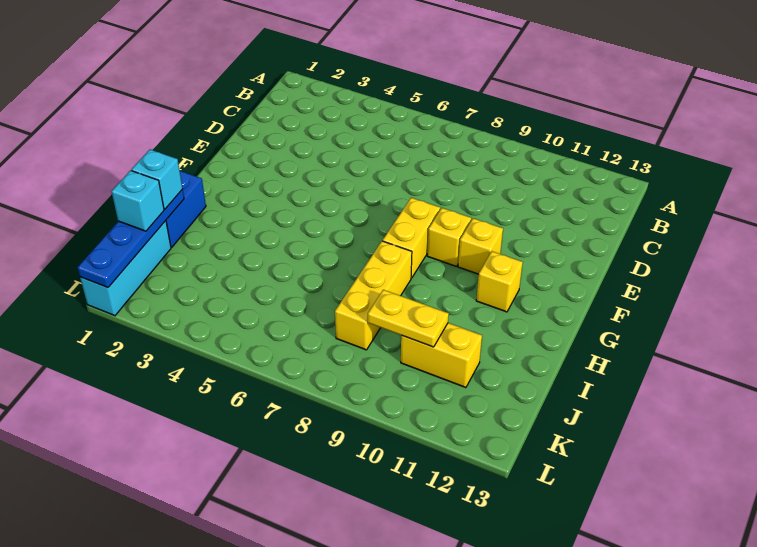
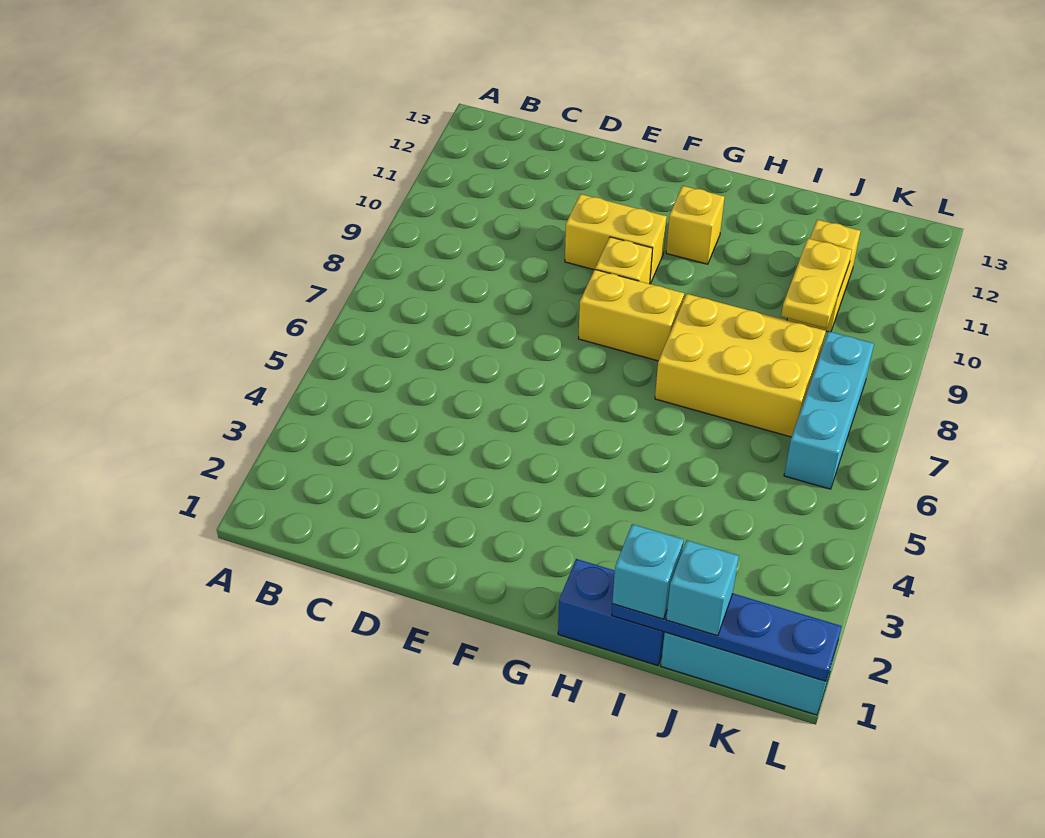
yellow 1x1 brick [458,218,503,274] -> yellow 1x2 brick [565,194,667,284]
yellow 1x3 brick [335,241,412,350] -> yellow 2x3 brick [655,294,826,437]
none -> cyan 1x3 brick [784,331,874,489]

